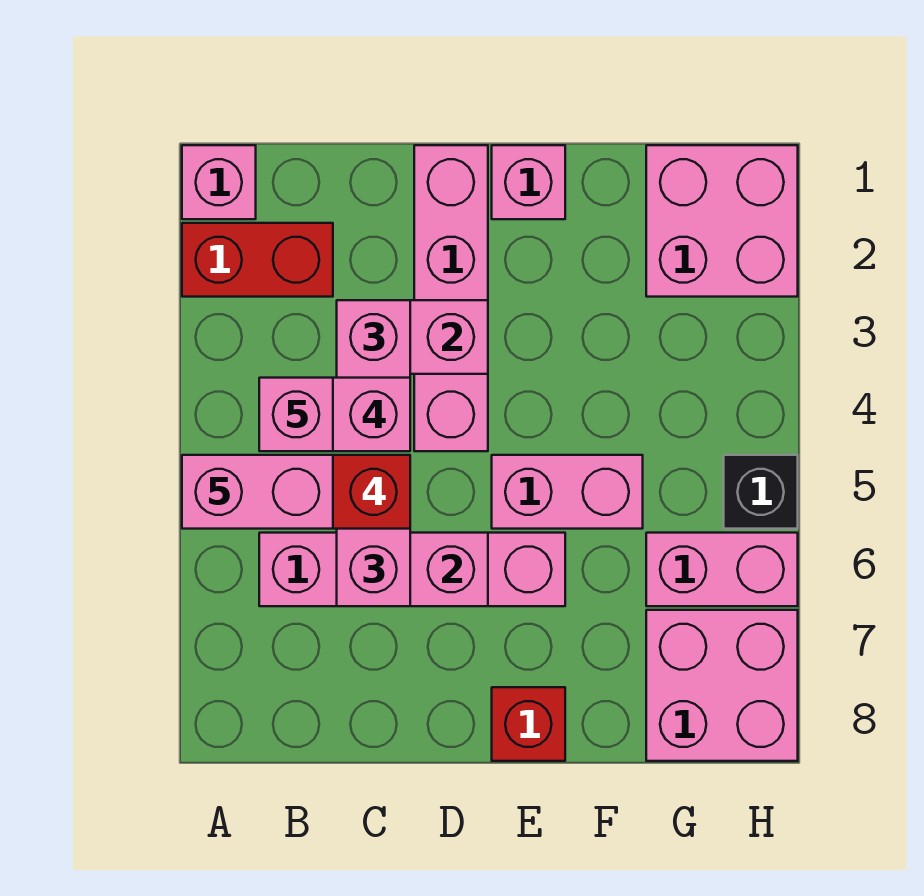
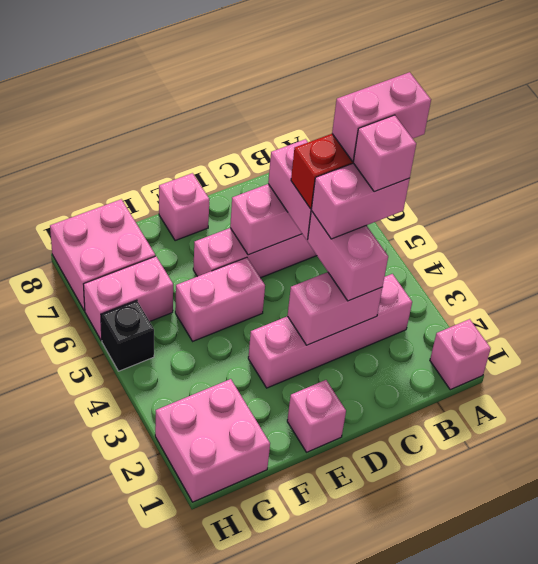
red 1x2 brick [182,223,333,297] -> none
pink 1x4 brick [414,145,488,451] -> pink 1x4 brick turned to [248,274,412,388]
red 1x1 brick [492,687,565,761] -> pink 1x1 brick [159,173,210,241]

